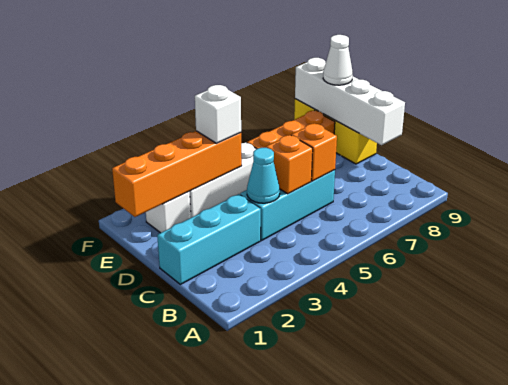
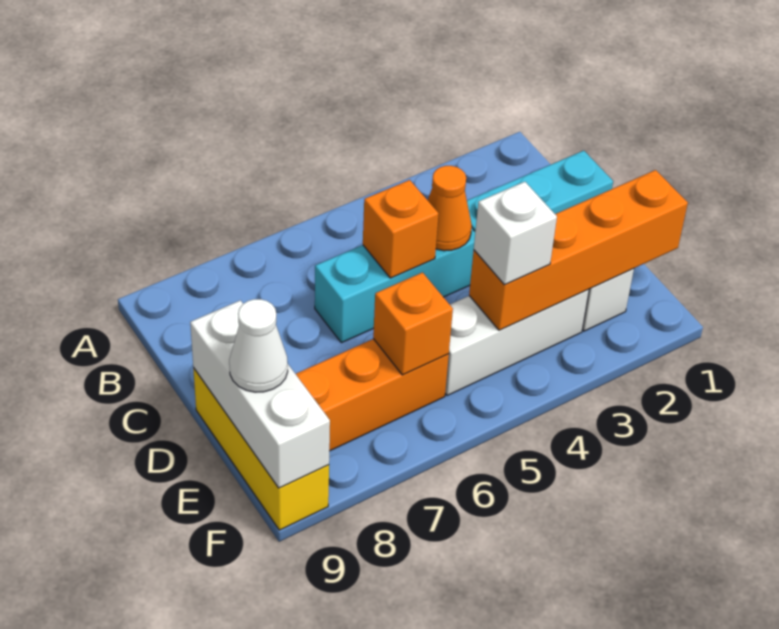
cyan 1x1 cone [247,148,280,203] -> orange 1x1 cone [428,166,472,251]
orange 1x1 brick [291,123,337,181] -> orange 1x1 brick moved to [373,272,453,375]
white 1x4 brick [295,58,405,145] -> white 1x3 brick [190,300,330,488]

